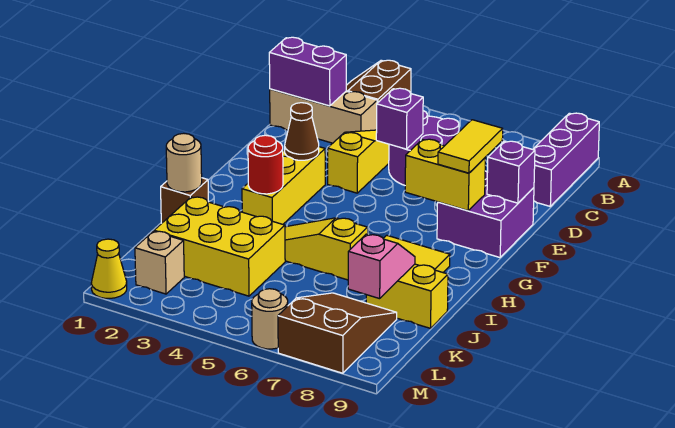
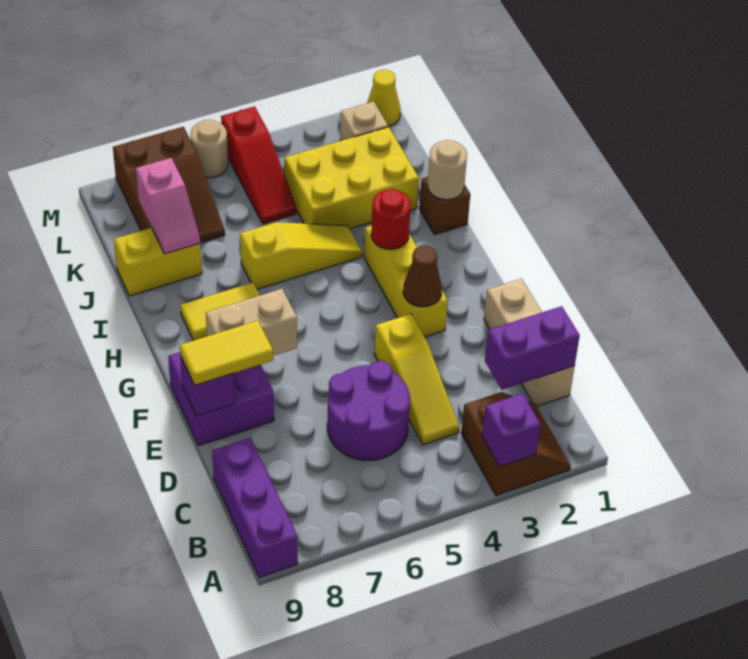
tan 1x3 brick [270,89,377,143] -> tan 1x3 brick turned to [484,279,575,407]
purple 1x1 brick [376,88,423,149] -> purple 1x1 brick moved to [482,393,541,467]
yellow 1x2 tile [438,120,503,173] -> yellow 1x2 tile turned to [180,321,273,385]
yellow 1x2 brick [405,139,485,211] -> tan 1x2 brick [206,289,297,356]
none -> red 1x3 slope [221,106,297,224]

